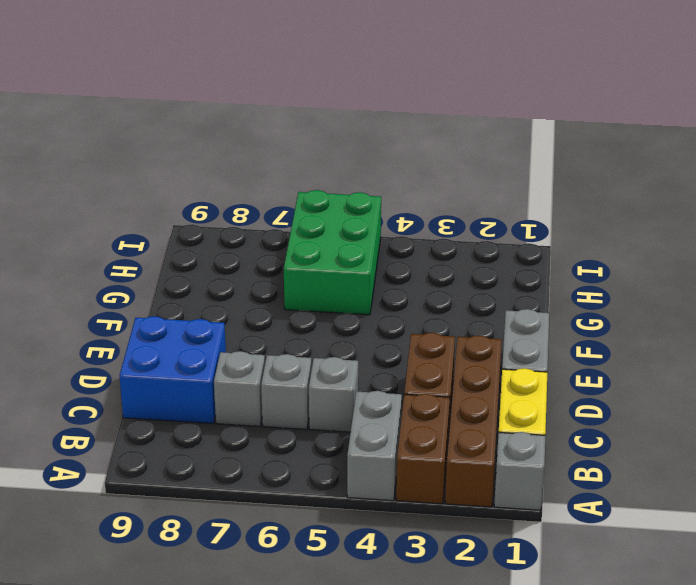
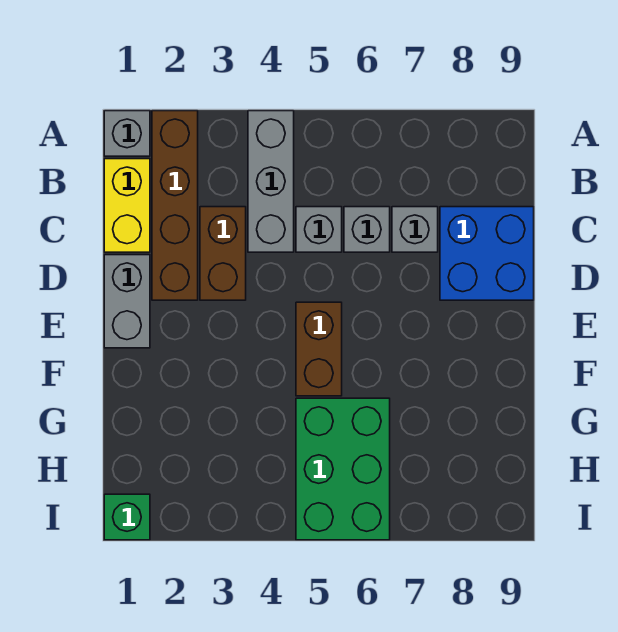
brown 1x2 brick [396,394,450,504] -> brown 1x2 brick moved to [296,302,342,396]
grey 1x2 brick [347,391,402,501] -> grey 1x3 brick [248,111,294,252]
none -> green 1x1 brick [104,494,150,540]

